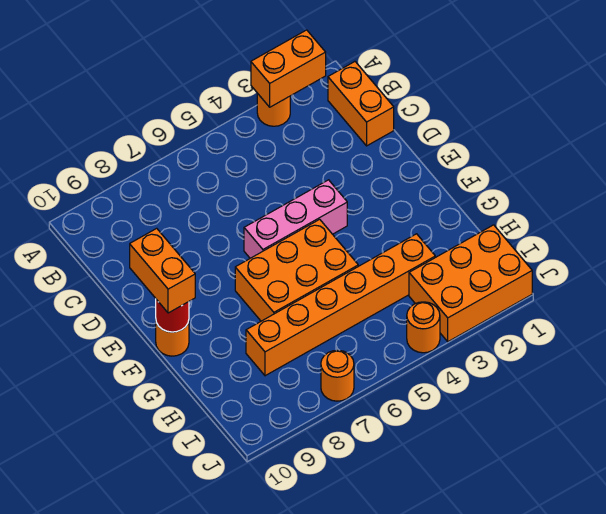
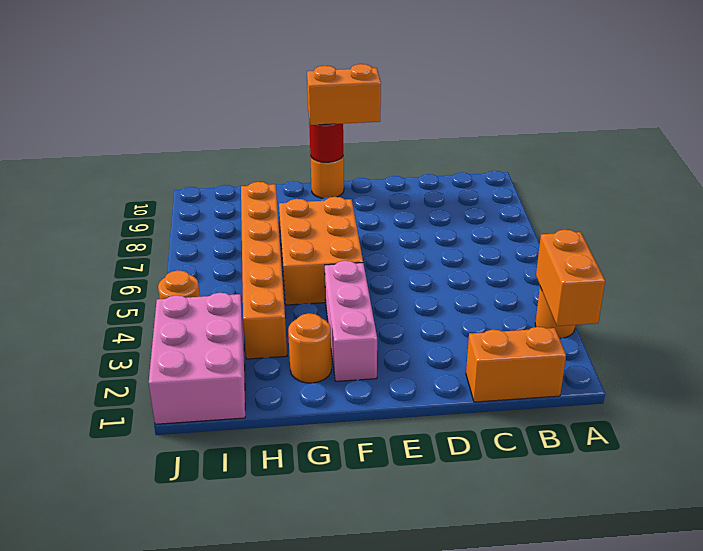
pink 1x3 brick [244,180,347,258] -> pink 1x3 brick moved to [325,261,377,381]
orange 2x3 brick [409,225,532,342] -> pink 2x3 brick [149,293,245,424]
orange 1x1 round brick [321,350,354,401] -> orange 1x1 round brick moved to [288,313,331,383]

